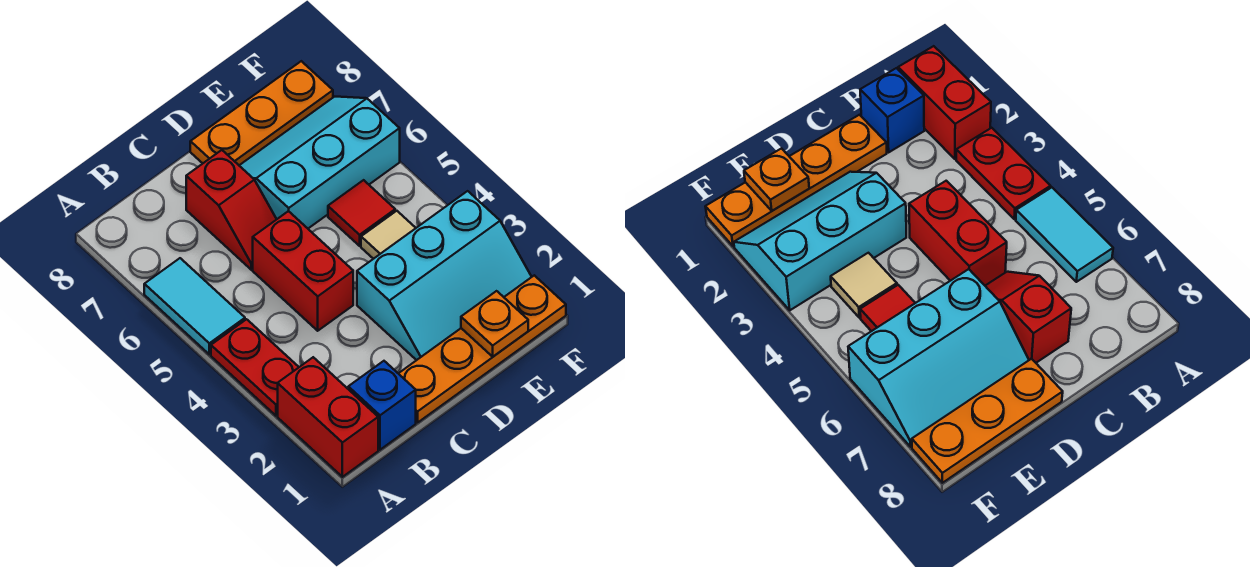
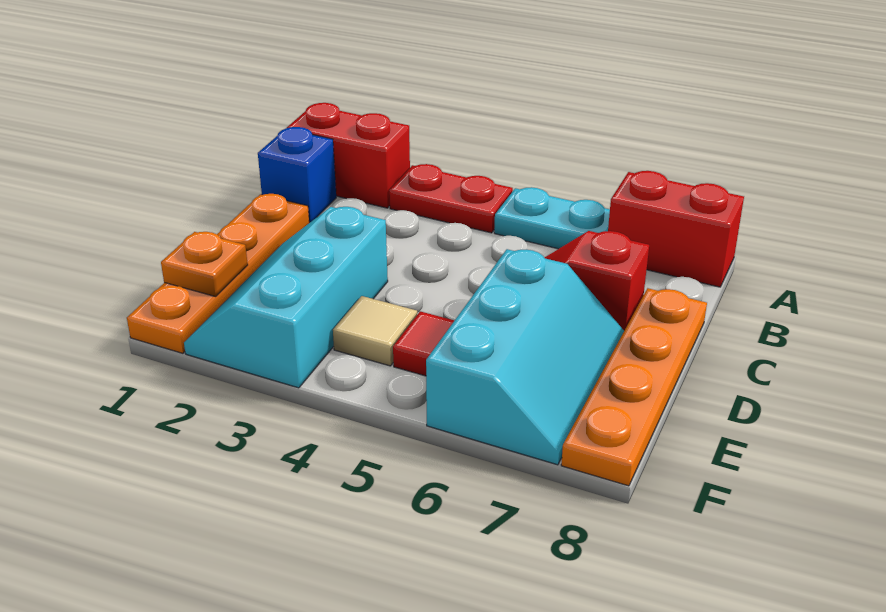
cyan 1x2 tile [144,258,245,354] -> cyan 1x2 plate [494,187,610,249]
red 1x2 brick [253,211,353,331] -> red 1x2 brick moved to [608,171,744,287]
orange 1x3 plate [190,61,333,165] -> orange 1x4 plate [561,288,707,486]

